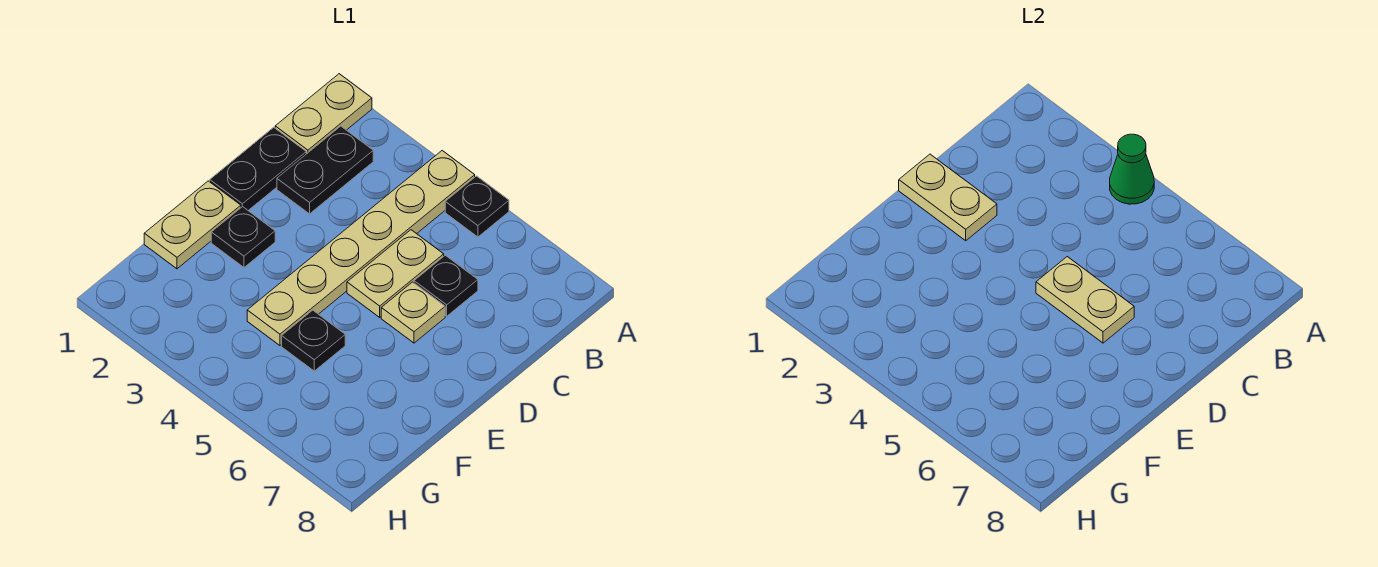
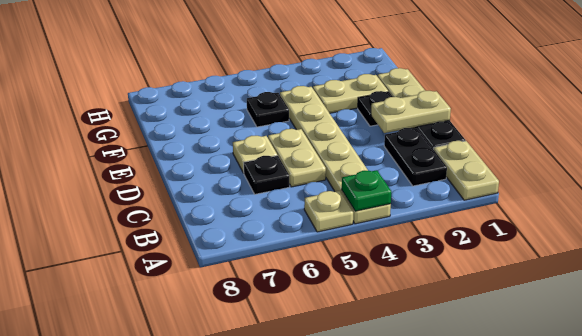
green 1x1 cone [1110,134,1154,204] -> green 1x1 plate [342,170,391,211]
black 1x1 plate [445,176,509,237] -> tan 1x1 plate [304,191,353,232]
tan 1x2 plate [1036,257,1134,343] -> tan 1x2 plate moved to [313,74,388,113]

